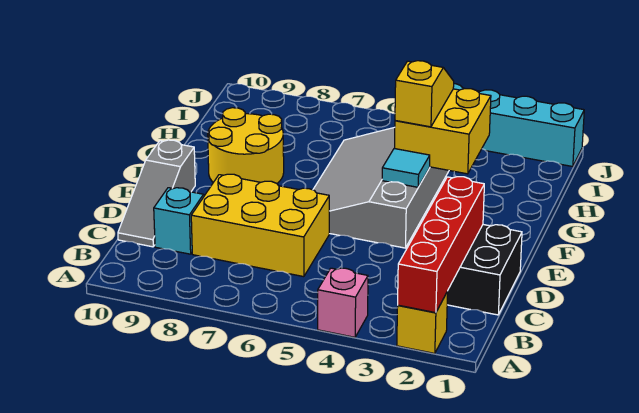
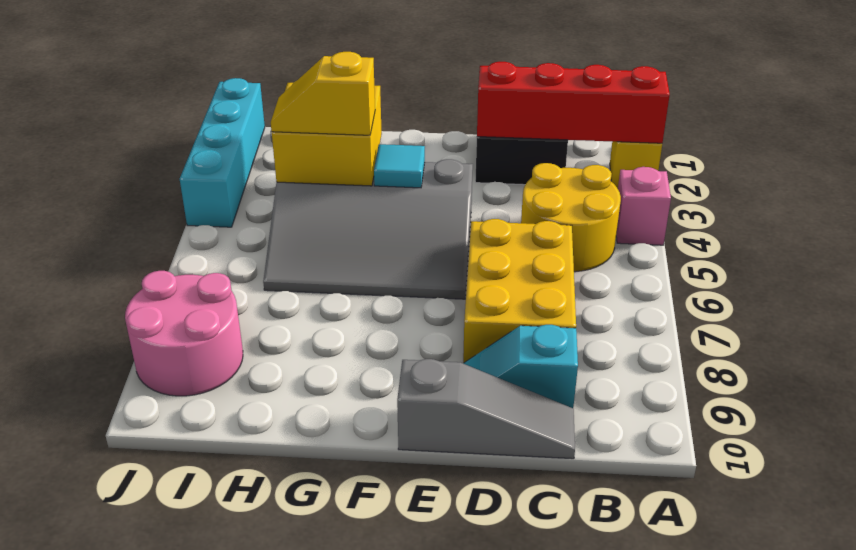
yellow 2x2 round brick [208,108,284,183] -> yellow 2x2 round brick moved to [521,163,621,272]
none -> pink 2x2 round brick [125,271,243,396]

